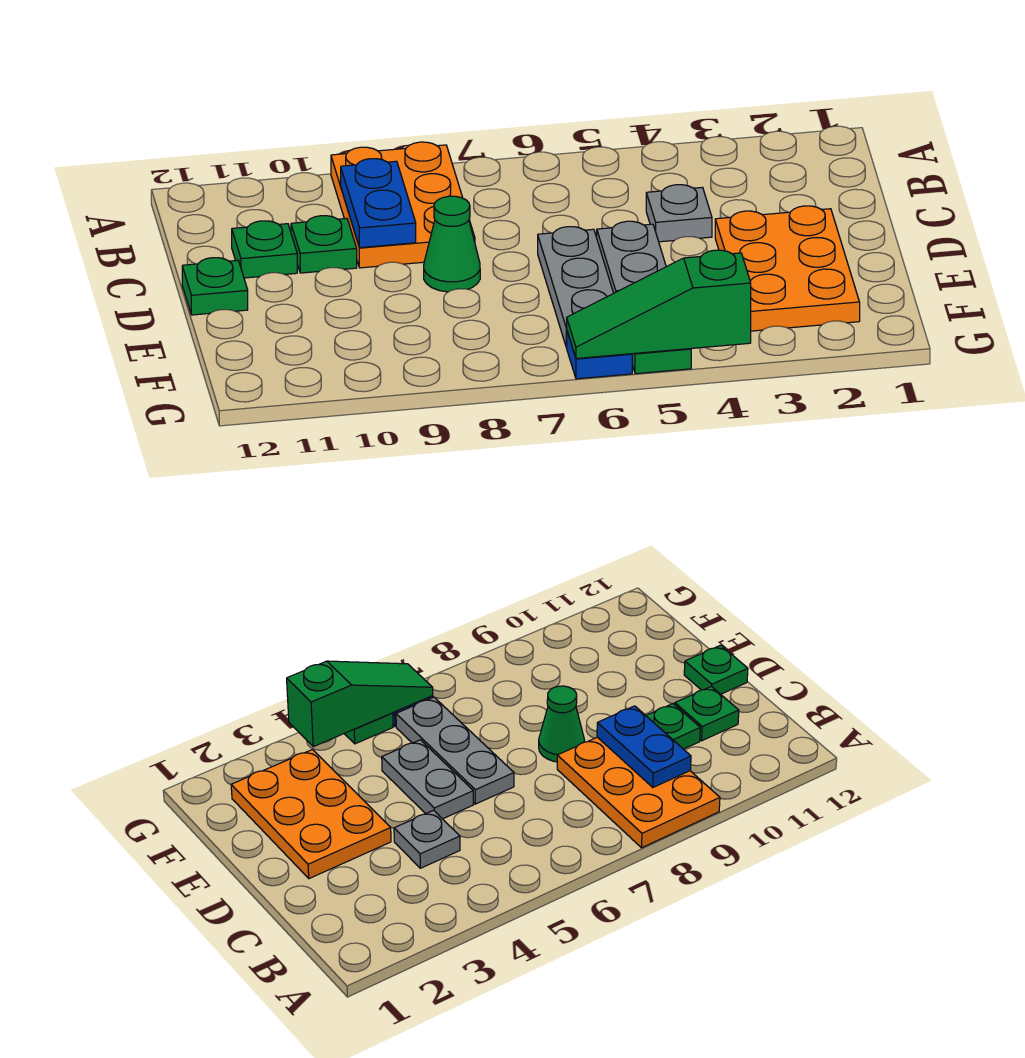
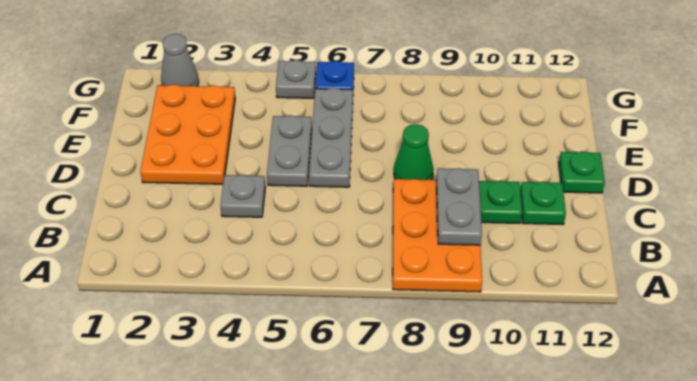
blue 1x2 plate [341,159,416,248] -> grey 1x2 plate [436,168,482,245]
none -> grey 1x1 cone [161,34,199,86]
green 1x3 slope [567,250,751,359] -> none
green 1x1 plate [632,349,691,374] -> grey 1x1 plate [276,60,316,98]

